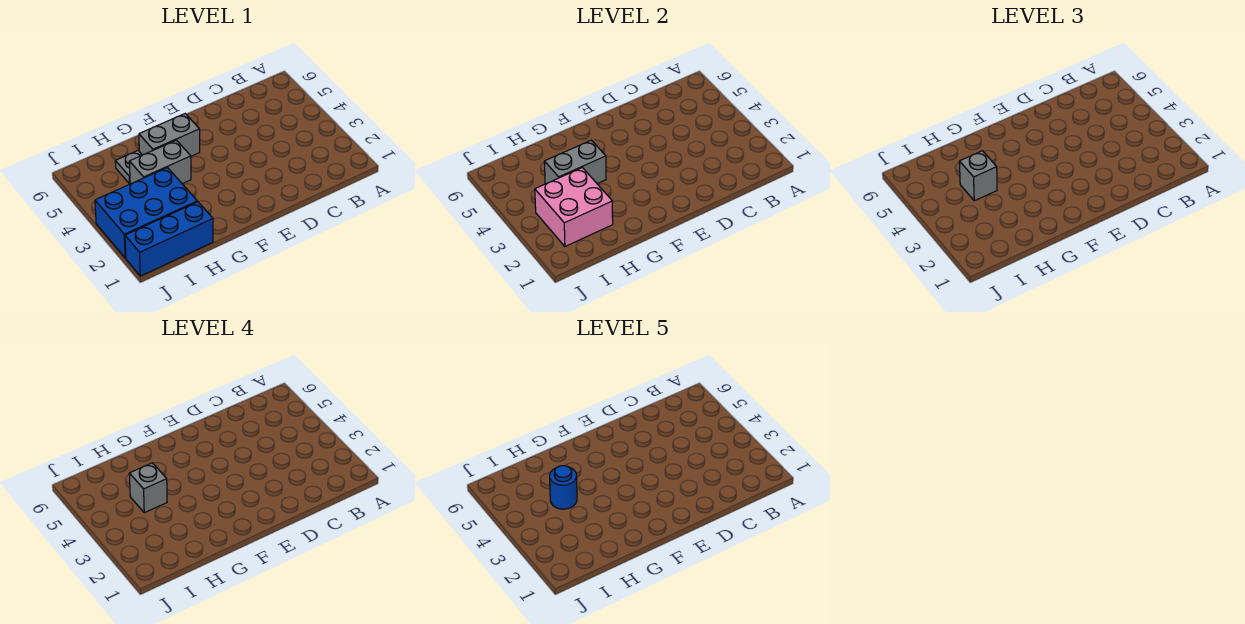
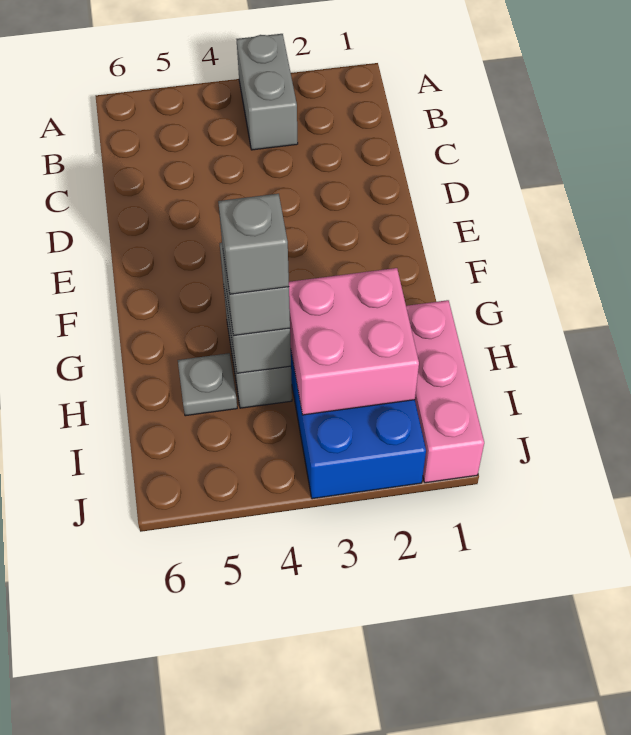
grey 1x2 brick [139,114,200,156] -> grey 1x2 brick moved to [237,34,298,150]
blue 1x3 brick [125,202,213,276] -> pink 1x3 brick [406,300,484,483]
blue 1x1 round brick [550,466,577,509] -> none

